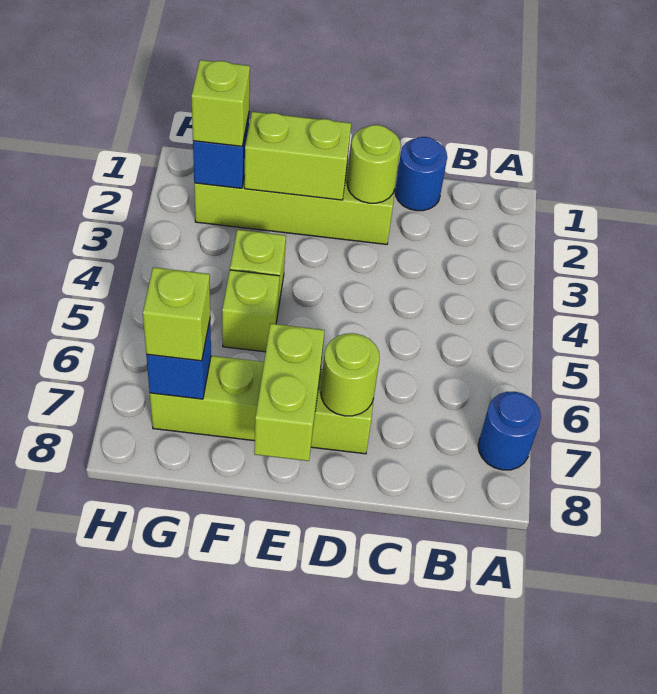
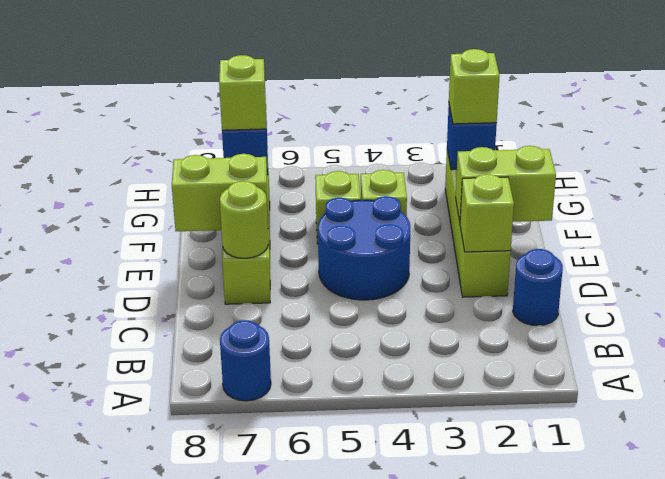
lime 1x1 round brick [347,125,401,203] -> lime 1x1 brick [460,174,514,252]
none -> blue 2x2 round brick [318,196,410,300]
lime 1x2 brick [244,112,351,200] -> lime 1x2 brick turned to [456,146,556,222]

